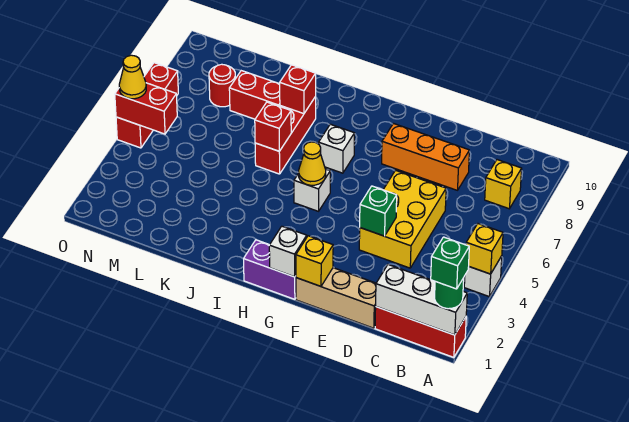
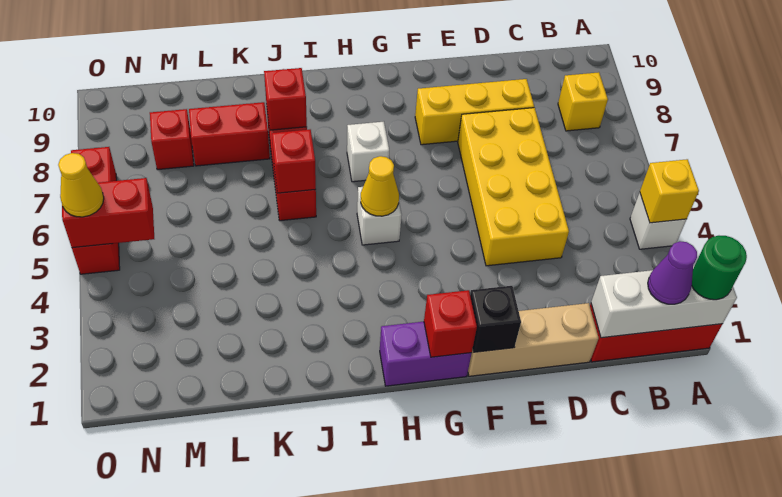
green 1x1 brick [431,237,469,289] -> none
none -> purple 1x1 cone [648,241,697,304]
yellow 2x3 brick [359,170,446,268] -> yellow 2x4 brick [458,108,569,266]
orange 1x3 brick [382,124,469,190] -> yellow 1x3 brick [415,79,534,145]
green 1x1 brick [360,186,397,236] -> none
yellow 1x1 brick [296,236,333,286] -> black 1x1 brick [470,286,521,352]
white 1x1 brick [269,226,307,277] -> red 1x1 brick [424,290,477,357]
red 1x1 round brick [209,64,235,107] -> red 1x1 brick [150,109,194,170]

